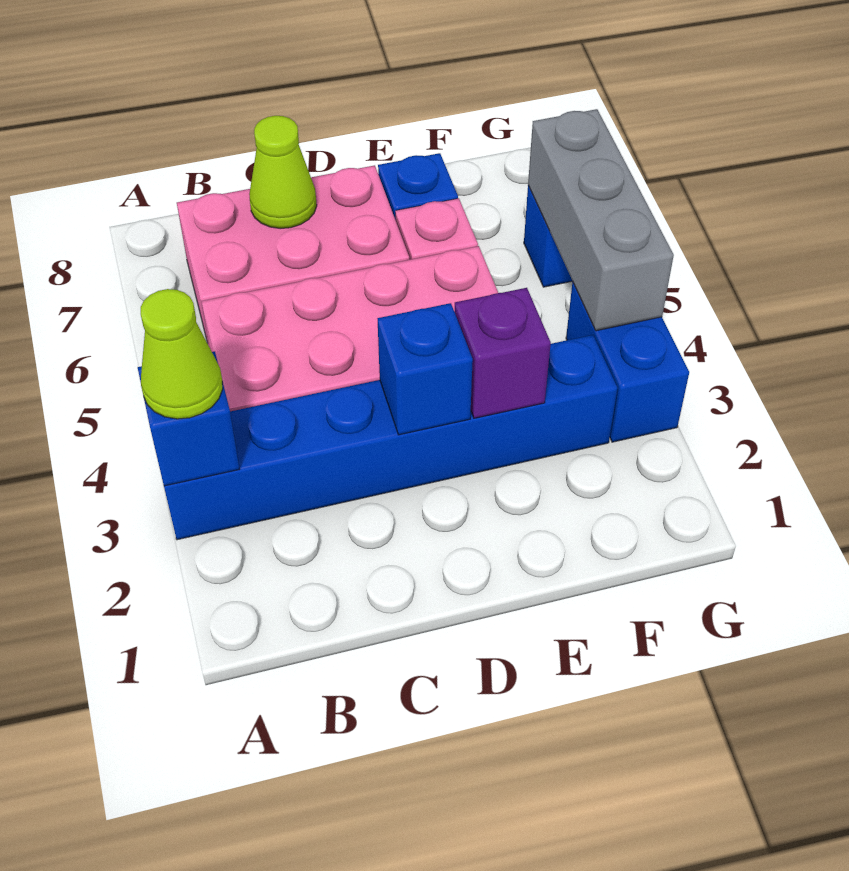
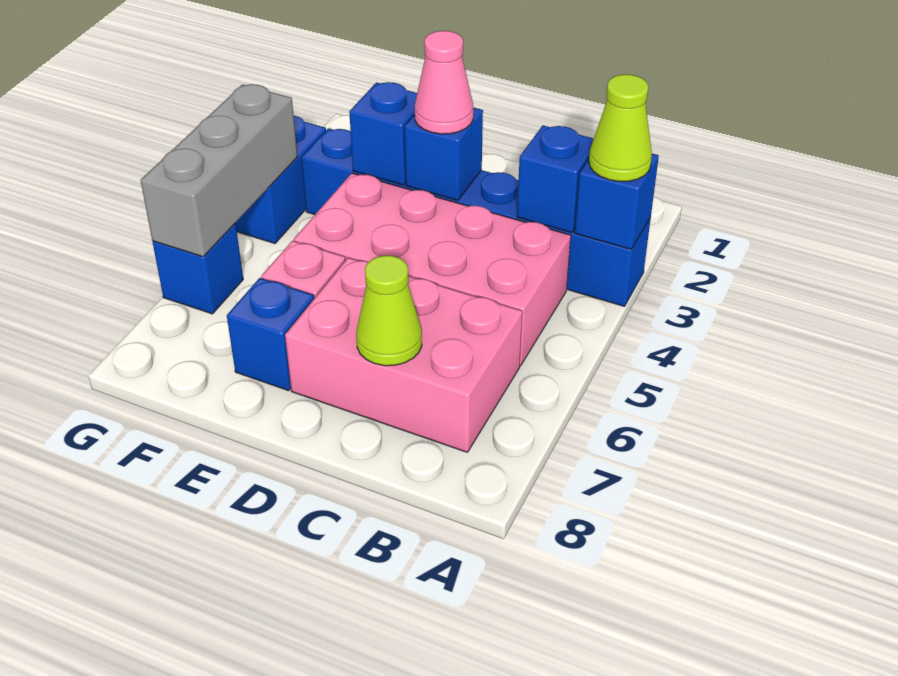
none -> blue 1x1 brick [517,126,594,233]
none -> pink 1x1 cone [415,31,473,134]
purple 1x1 brick [454,288,551,418] -> blue 1x1 brick [349,82,417,185]

